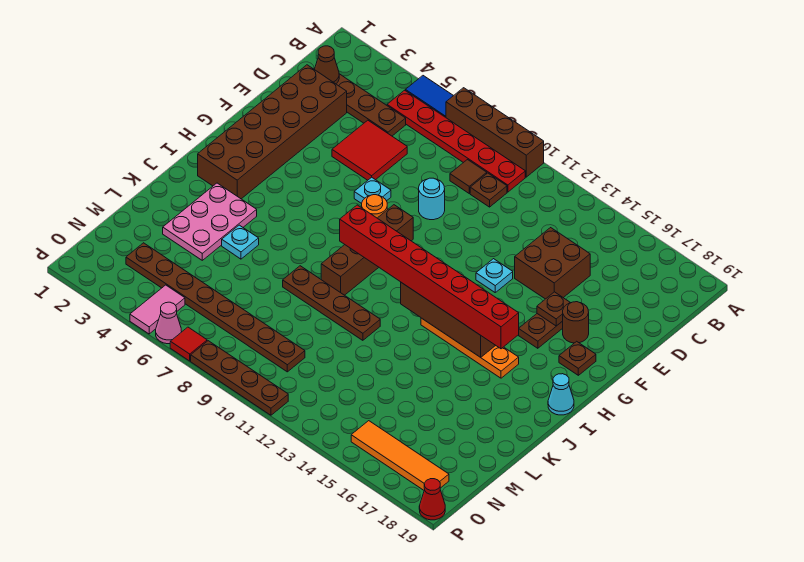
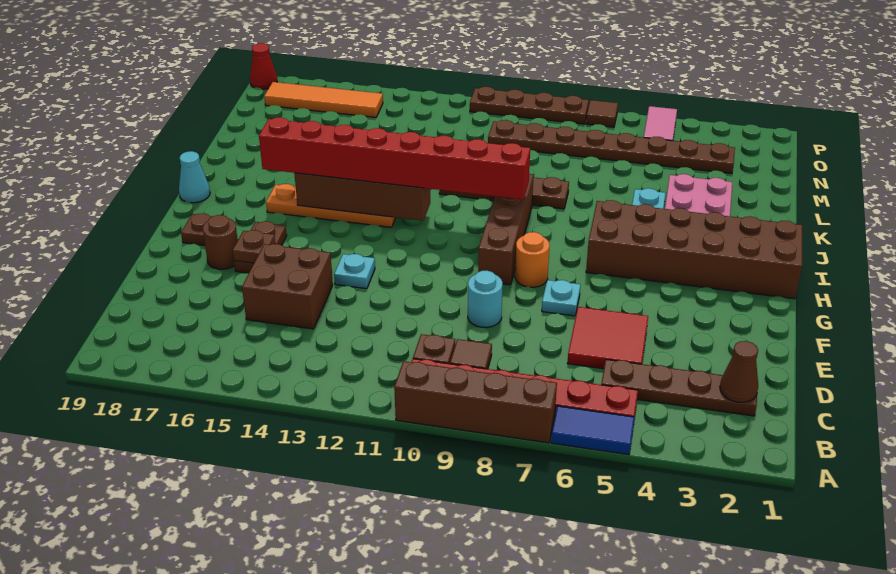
brown 2x6 brick [198,65,347,199] -> brown 2x6 brick turned to [586,200,802,299]
pink 1x1 cone [156,302,182,344] -> none
red 1x1 tile [170,327,207,361] -> brown 1x1 tile [586,100,618,127]

